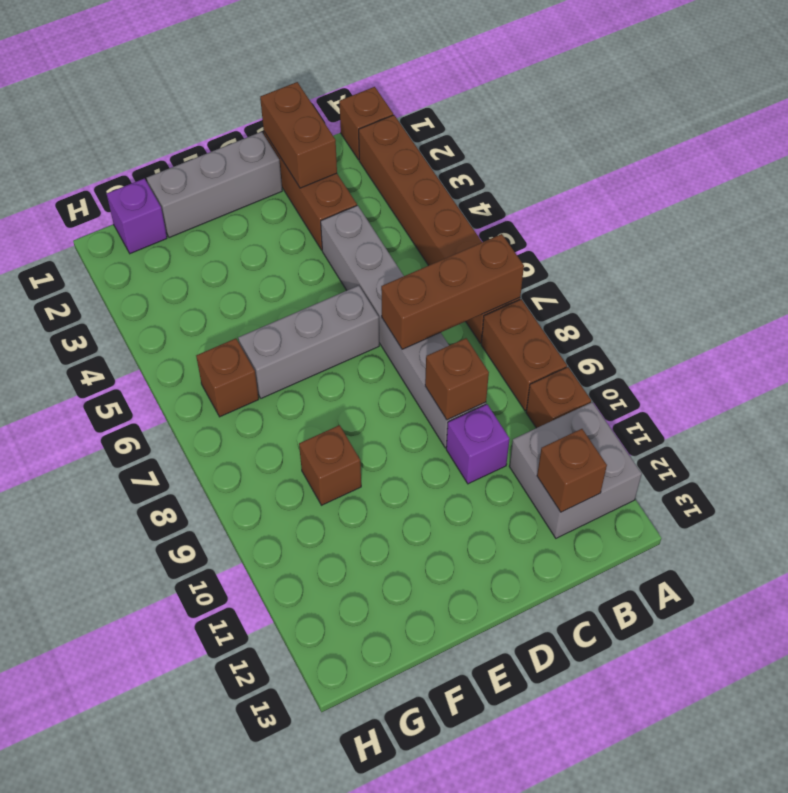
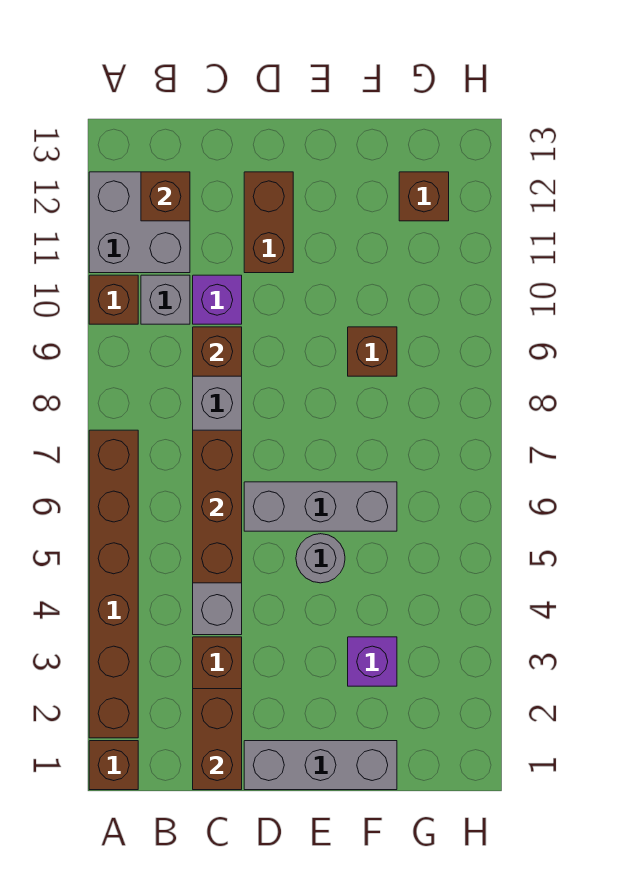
brown 1x3 brick [381,234,524,349] -> brown 1x3 brick turned to [193,430,242,583]
brown 1x2 brick [481,299,567,411] -> brown 1x2 brick moved to [244,172,293,273]
none -> grey 1x1 brick [141,275,190,324]
none -> grey 1x1 round brick [296,534,345,583]
purple 1x1 brick [107,179,167,254] -> purple 1x1 brick moved to [348,637,397,686]
brown 1x1 brick [196,338,259,417] -> brown 1x1 brick moved to [399,172,449,221]

